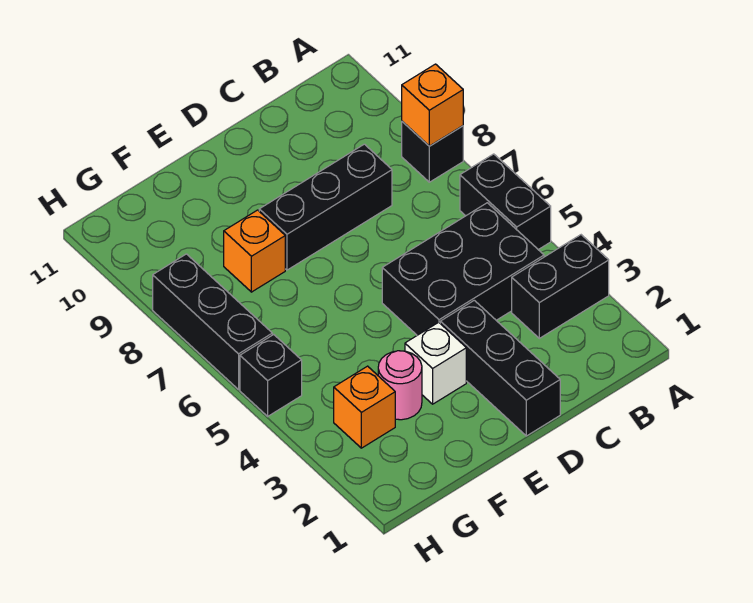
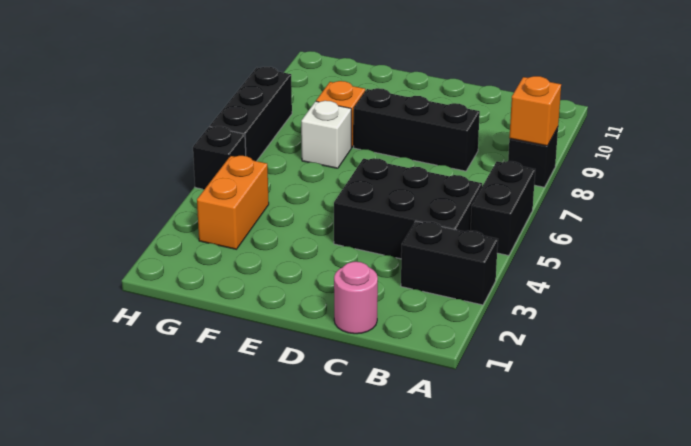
black 1x3 brick [440,300,560,436] -> none
white 1x1 brick [405,322,466,404] -> white 1x1 brick moved to [301,101,351,168]
pink 1x1 round brick [378,351,422,420] -> pink 1x1 round brick moved to [334,262,378,334]
orange 1x1 brick [334,366,395,448] -> orange 1x2 brick [197,156,269,249]

